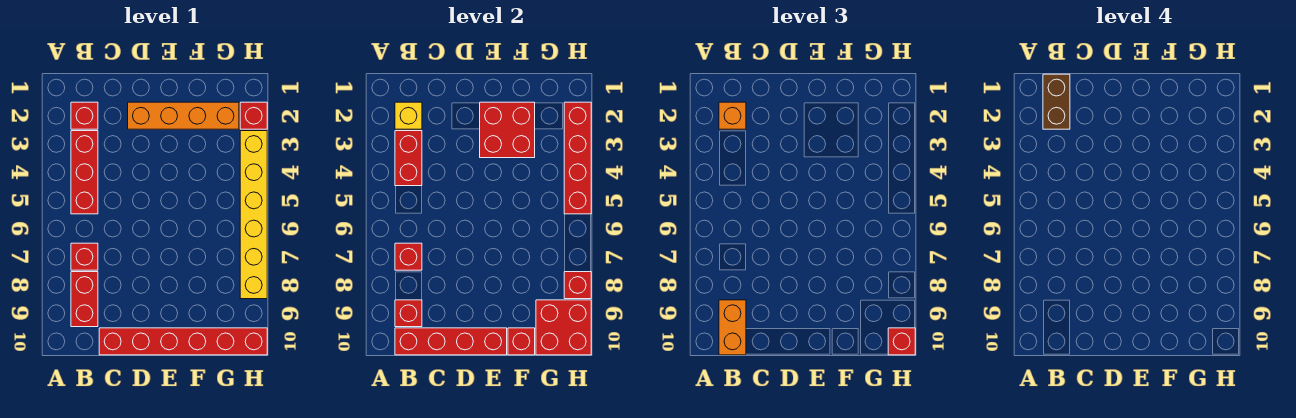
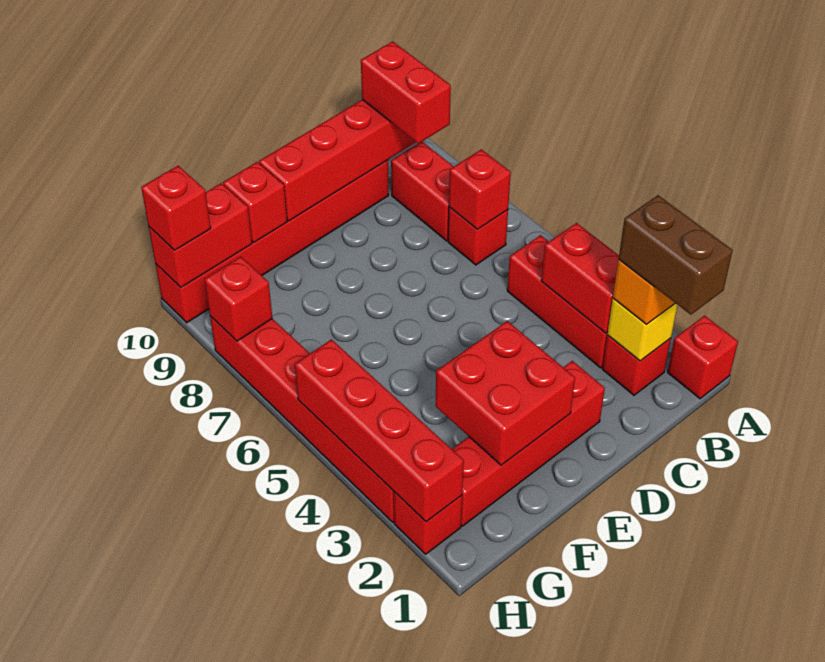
red 1x1 brick [395,300,422,327] -> red 1x1 brick moved to [668,316,738,399]
orange 1x2 brick [719,300,746,355] -> red 1x2 brick [361,42,451,144]
orange 1x4 brick [128,102,239,129] -> red 1x4 brick [452,361,605,526]
red 2x2 brick [536,300,591,355] -> red 1x2 brick [149,183,252,287]
yellow 1x6 brick [240,131,267,299] -> red 1x6 brick [210,316,394,522]

